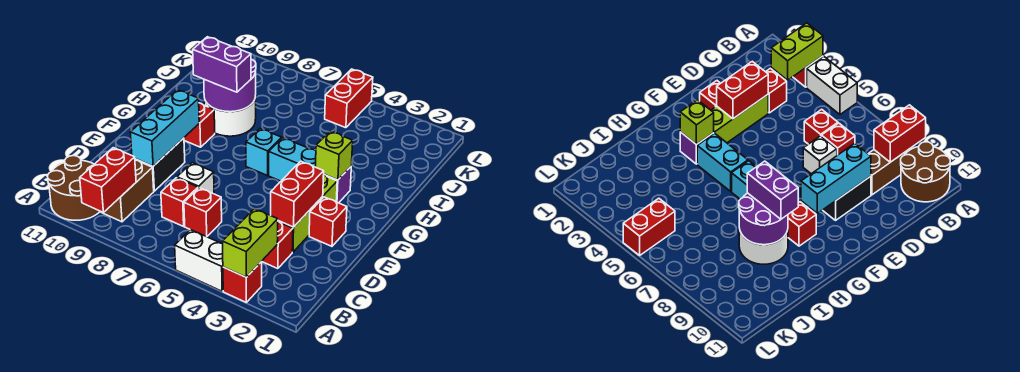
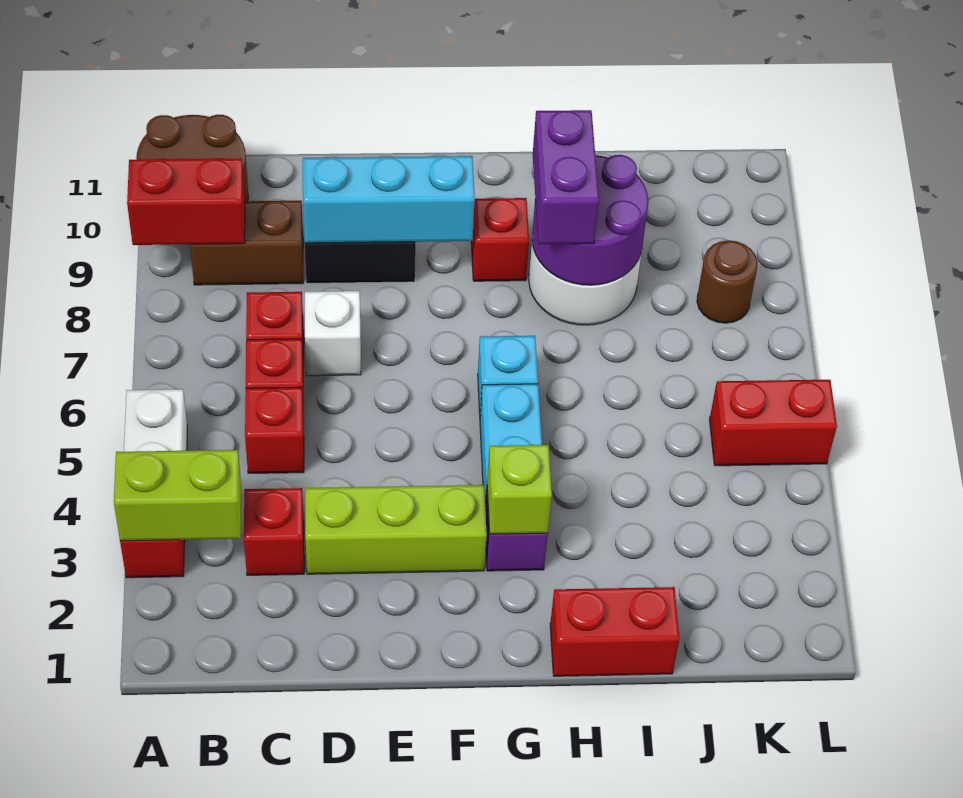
red 1x2 brick [271,161,324,227] -> red 1x2 brick moved to [550,587,679,676]
red 1x1 brick [309,197,347,246] -> red 1x1 brick moved to [245,387,304,473]
none -> brown 1x1 round brick [697,240,758,323]

